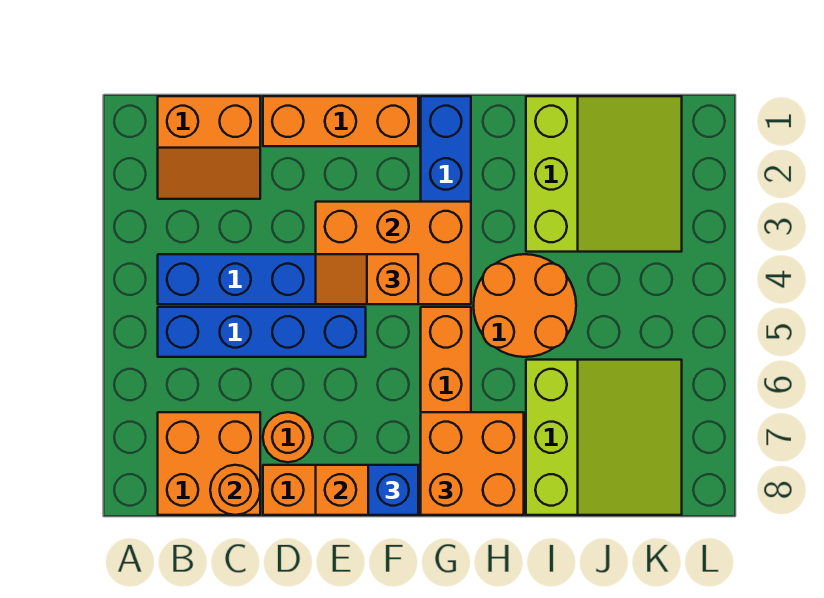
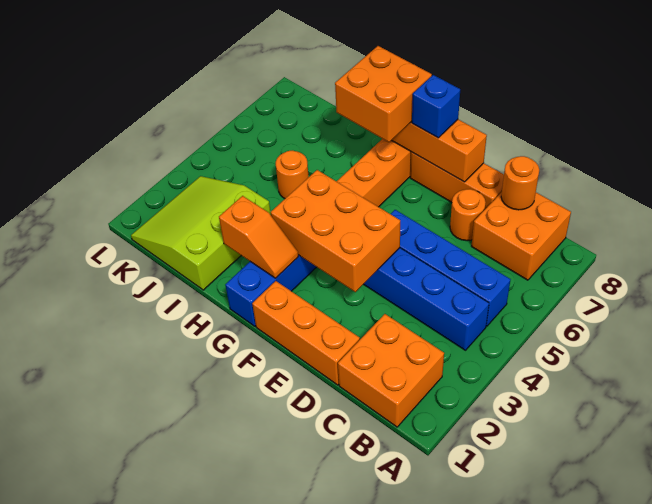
orange 2x2 slope [158,96,260,199] -> orange 2x2 brick [338,314,444,427]
orange 1x2 slope [316,254,418,304] -> orange 1x2 slope moved to [219,196,298,278]
orange 2x2 round brick [473,254,576,357] -> orange 1x1 round brick [276,151,309,199]
lime 3x3 slope [526,360,682,515] -> none

